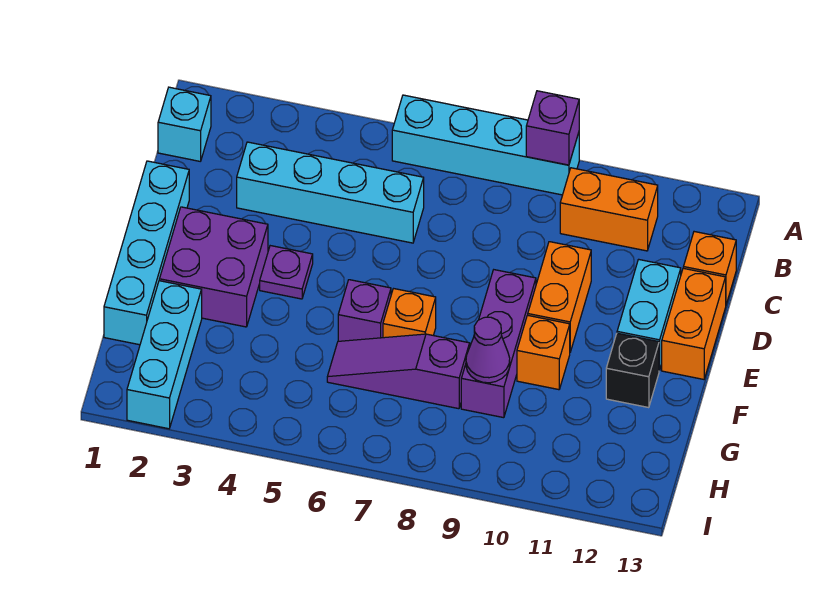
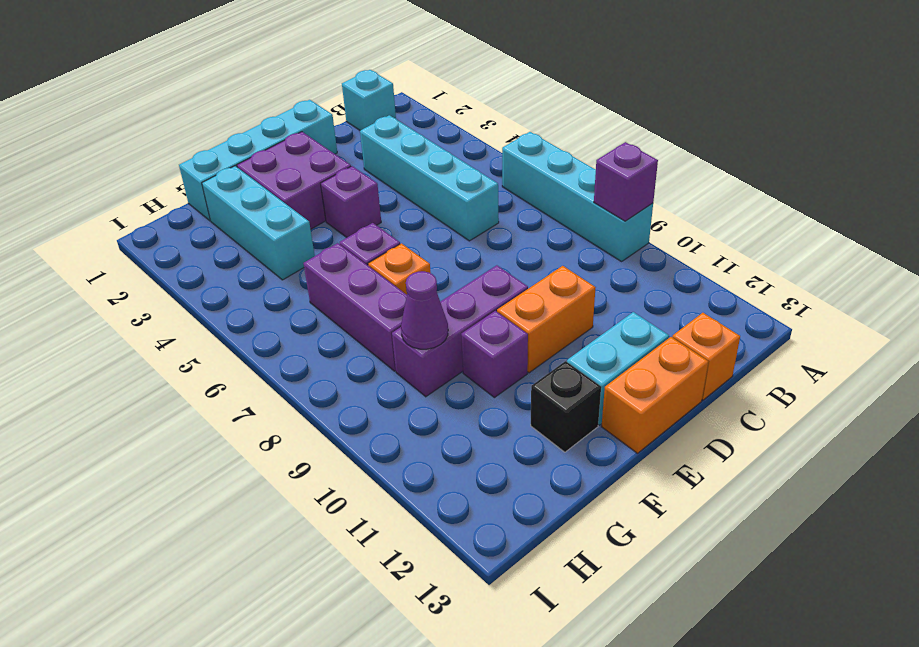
orange 1x2 brick [560,168,658,251] -> none
purple 1x1 plate [260,246,313,299] -> purple 1x1 brick [321,166,381,237]
orange 1x1 brick [517,315,570,390] -> purple 1x1 brick [461,311,528,398]
cyan 1x3 brick [127,281,202,429] -> cyan 1x3 brick turned to [202,166,315,280]
purple 1x3 slope [327,334,470,409] -> purple 1x3 brick [303,243,407,371]

